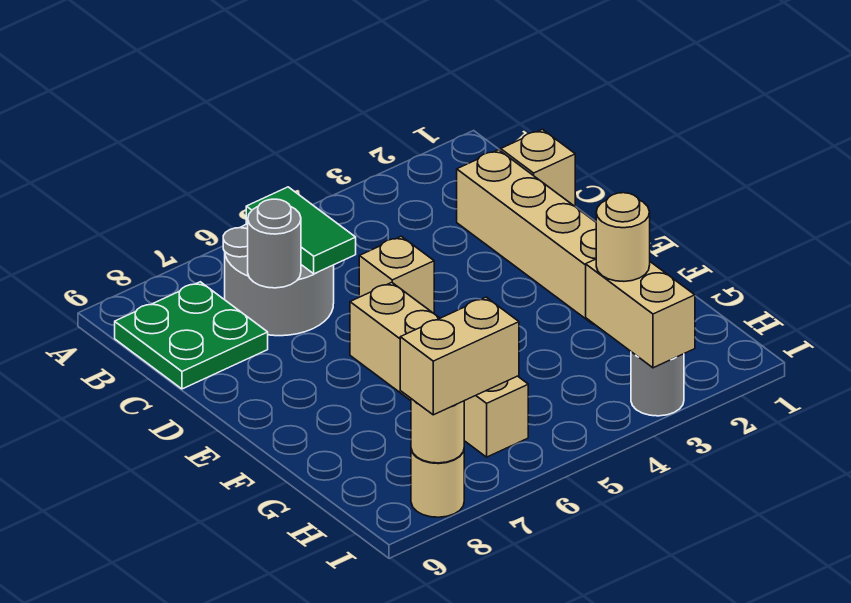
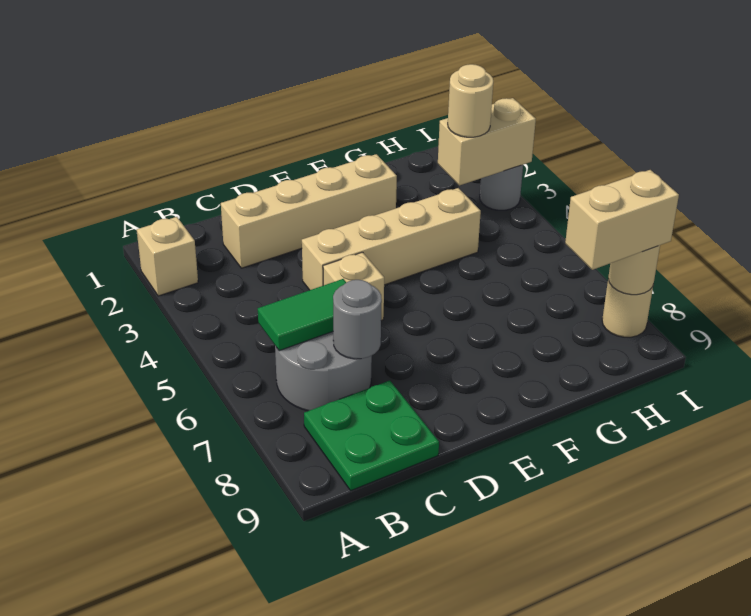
tan 1x1 brick [501,129,575,206] -> tan 1x1 brick moved to [137,217,198,296]
tan 1x4 brick [350,282,528,457] -> tan 1x4 brick moved to [302,188,481,290]
tan 1x2 brick [400,297,519,415] -> tan 1x2 brick turned to [565,170,679,270]

